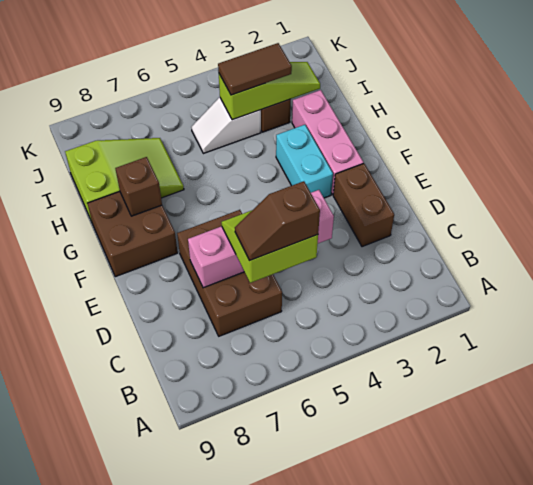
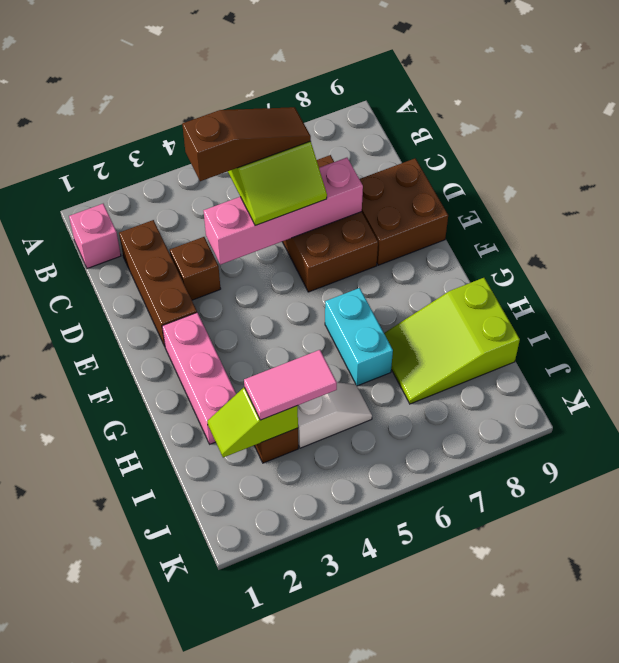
none -> pink 1x1 brick [69,204,121,269]
brown 1x2 slope [235,181,320,260] -> brown 1x3 slope [182,107,311,181]
brown 1x2 brick [333,163,394,247] -> brown 1x3 brick [119,220,197,346]
cyan 1x2 brick [276,125,333,198] -> cyan 1x2 brick moved to [325,288,393,386]
brown 2x2 brick [87,191,178,277] -> brown 2x2 brick moved to [360,158,448,265]
brown 1x1 brick [115,157,162,216] -> brown 1x1 brick moved to [170,237,221,300]
lime 1x3 slope [219,62,320,120] -> lime 1x2 slope [207,387,298,458]
brown 1x2 tile [218,43,292,95] -> pink 1x2 tile [244,350,337,420]

